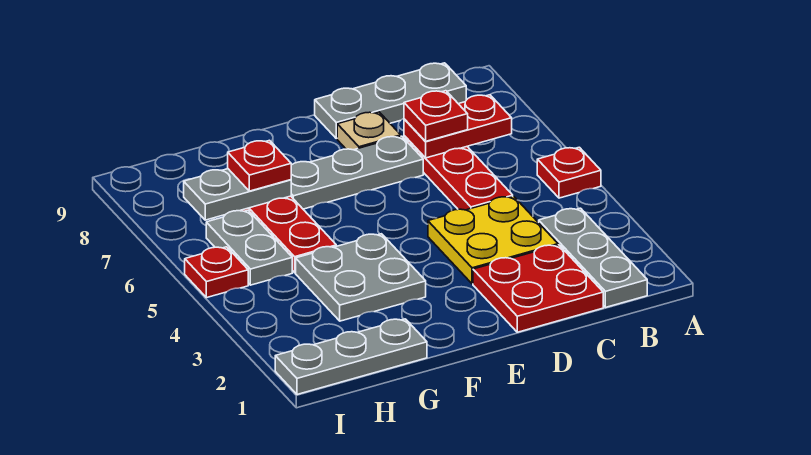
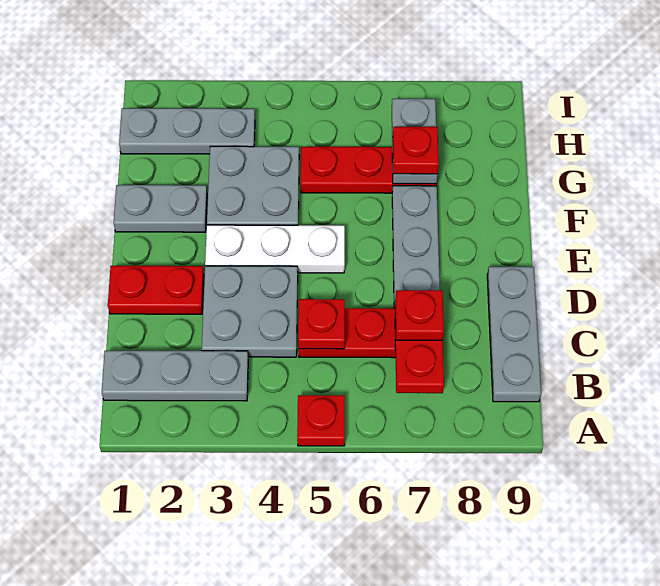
red 2x2 plate [473,245,603,332] -> red 1x2 plate [108,266,204,314]
yellow 2x2 plate [428,196,558,284] -> grey 2x2 plate [202,266,298,357]
tan 1x1 plate [337,112,401,150] -> none
none -> white 1x3 plate [205,225,345,273]
grey 1x3 plate [275,319,427,394] -> grey 1x3 plate turned to [119,108,255,154]
grey 1x2 plate [206,210,292,285] -> grey 1x2 plate moved to [114,185,207,232]
red 1x1 plate [185,247,248,298] -> red 1x1 plate moved to [298,299,345,349]

